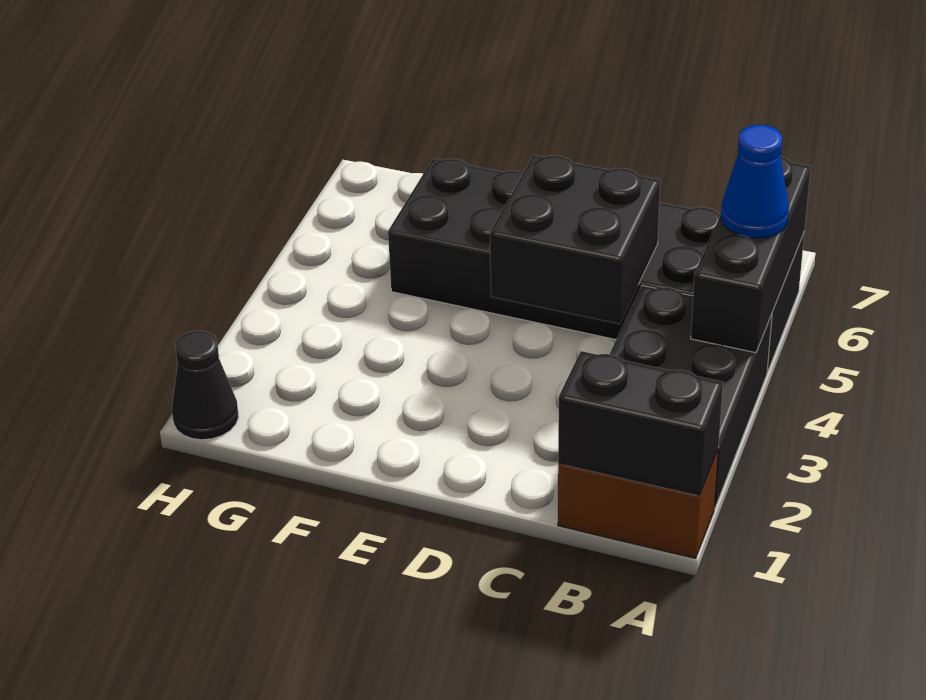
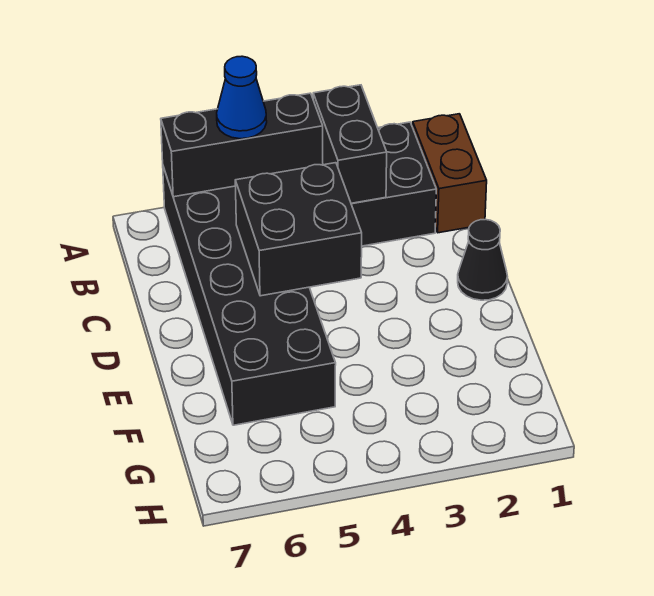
black 1x2 brick [558,351,723,495] -> black 1x2 brick moved to [313,85,387,203]
black 1x1 cone [172,331,239,440] -> black 1x1 cone moved to [458,219,508,300]

